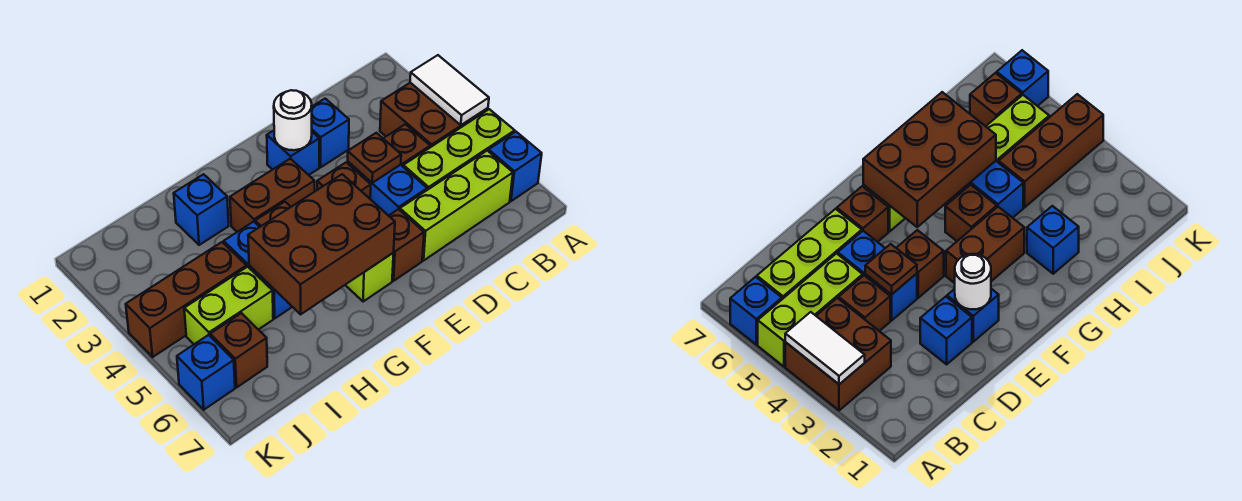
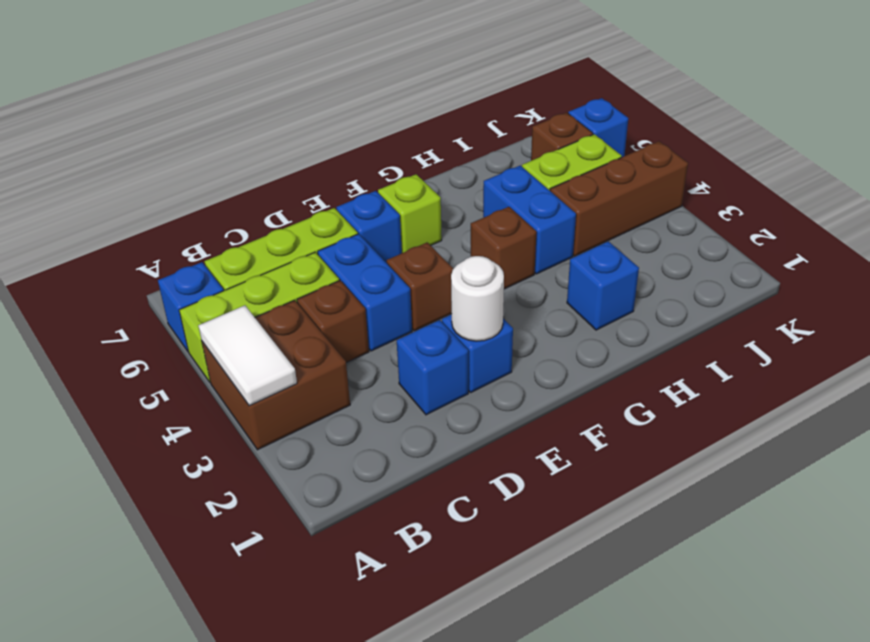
brown 1x1 plate [348,133,401,183] -> none
brown 1x1 brick [389,209,424,281] -> blue 1x1 brick [336,191,402,263]
brown 1x2 brick [230,159,315,232] -> none
brown 2x3 brick [248,174,395,314] -> none

